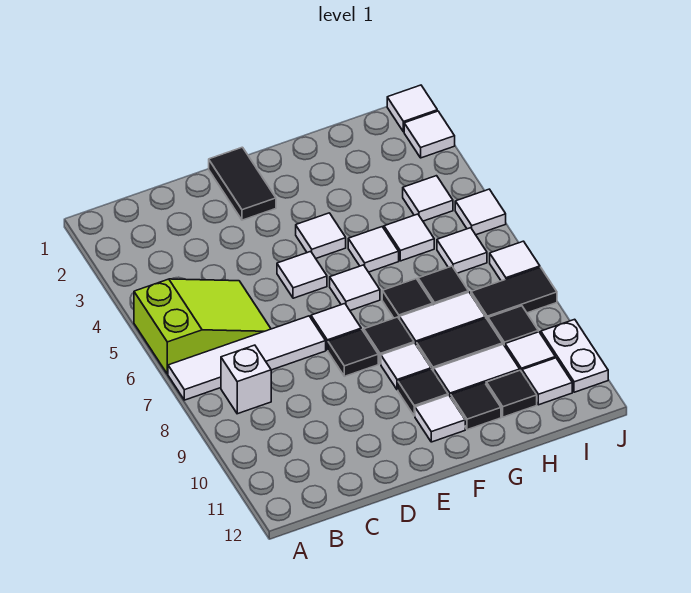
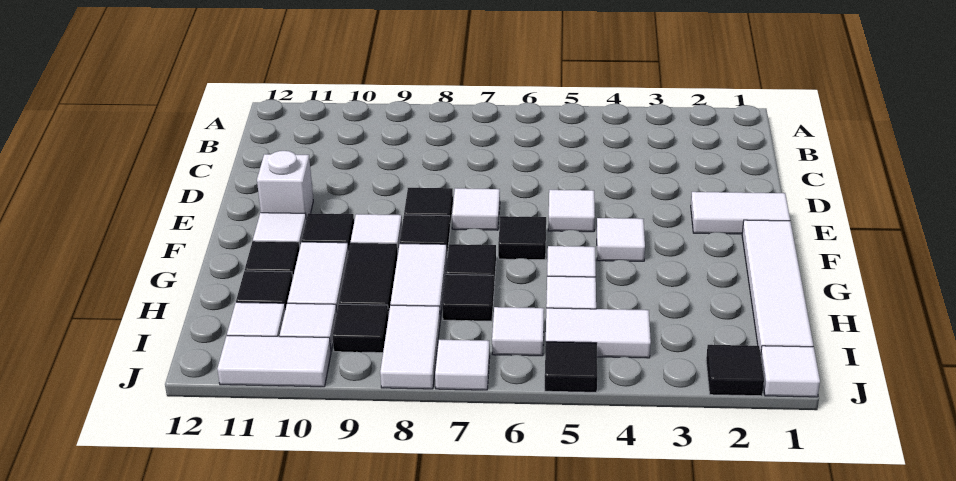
lime 2x3 slope [134,279,271,374] -> none
white 1x4 tile [168,316,326,400] -> white 1x4 tile moved to [742,220,813,354]
white 1x1 brick [221,345,271,414] -> white 1x1 brick moved to [257,151,313,219]
black 1x2 tile [209,147,276,220] -> white 1x2 tile [691,192,790,234]
white 1x1 tile [330,265,380,310] -> black 1x1 tile [498,216,546,260]
white 1x1 tile [403,176,453,221] -> white 1x2 tile [546,308,651,358]
black 1x2 tile [471,267,557,320] -> white 1x2 tile [380,305,440,389]
white 1x1 tile [404,111,455,158] -> black 1x1 tile [706,345,764,396]
white 1x1 tile [455,189,506,235] -> black 1x1 tile [545,342,597,392]
white 1x2 plate [541,319,608,392] -> white 1x2 tile [217,336,331,387]

